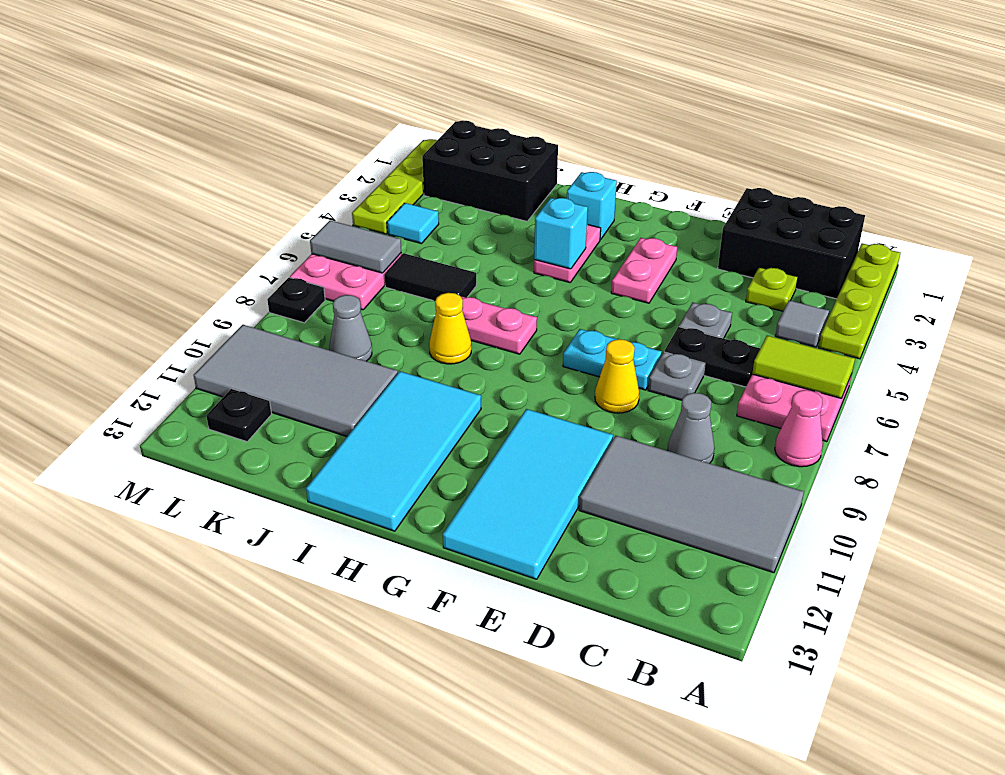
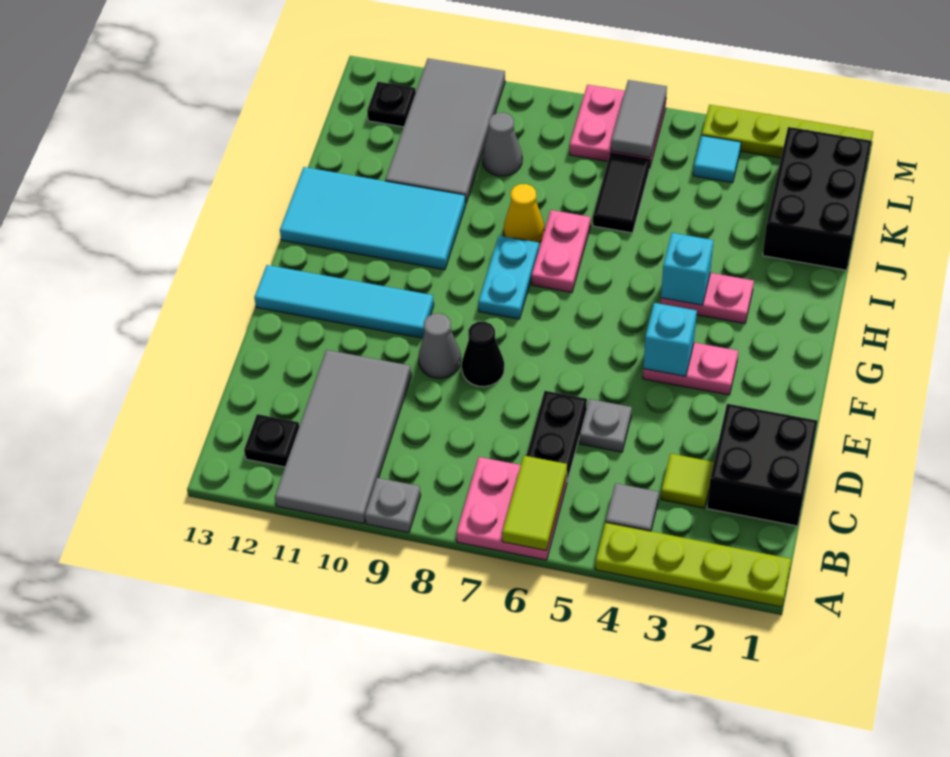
pink 1x1 cone [775,390,823,467] -> none
black 2x3 brick [718,188,865,299] -> black 2x2 brick [707,404,817,526]
lime 1x1 plate [746,267,798,311] -> lime 1x1 tile [661,454,714,508]
grey 1x1 cone [667,393,715,463] -> grey 1x1 cone moved to [418,313,461,378]
grey 1x1 plate [648,352,705,400] -> grey 1x1 plate moved to [365,478,421,533]
cyan 1x2 plate [563,329,662,390] -> cyan 1x2 plate moved to [478,236,539,319]
yellow 1x1 cone [595,339,639,413] -> black 1x1 cone [462,322,504,387]
cyan 2x4 tile [443,409,613,579] -> cyan 1x4 tile [254,265,434,338]
cyan 1x1 brick [567,172,617,240] -> cyan 1x1 brick moved to [643,303,697,376]
black 1x1 plate [267,277,325,323] -> black 1x1 plate moved to [244,414,299,467]

